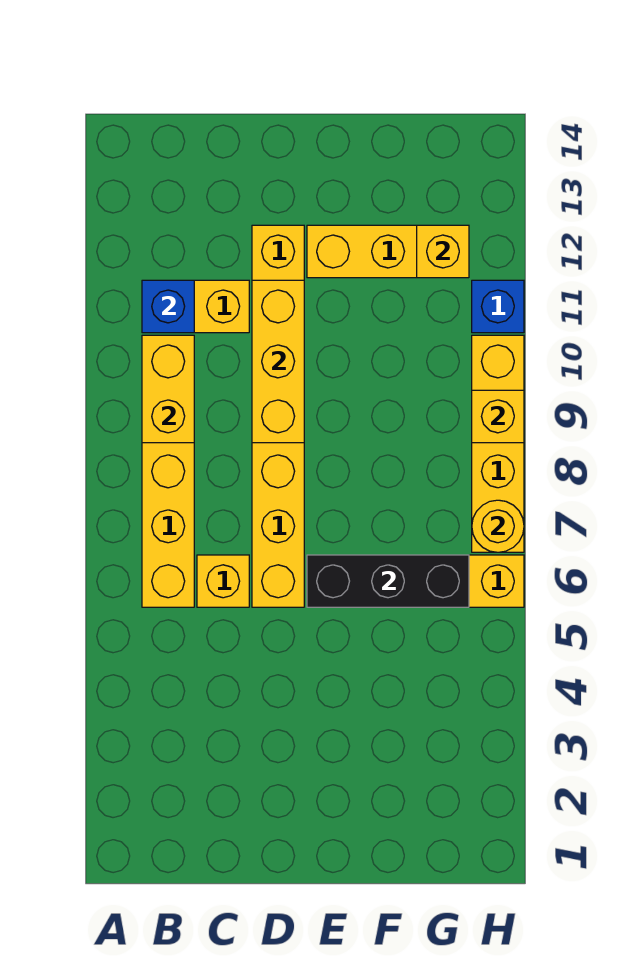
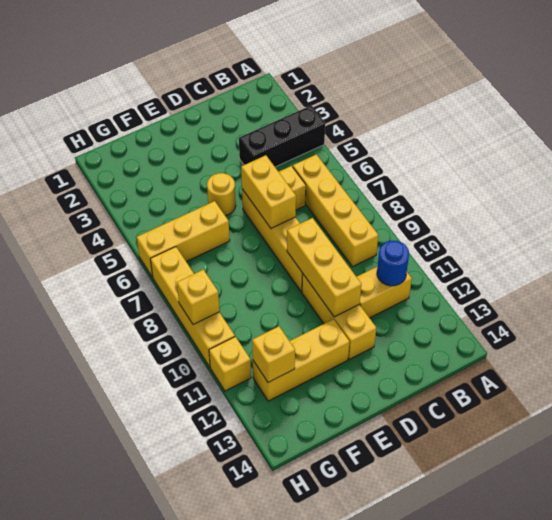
yellow 1x2 brick [142,335,194,443] -> yellow 1x2 brick moved to [241,155,296,228]
blue 1x1 brick [142,280,194,333] -> blue 1x1 round brick [377,241,409,286]
black 1x3 brick [307,555,469,607] -> black 1x3 brick moved to [239,105,325,167]
yellow 1x1 round brick [472,500,524,552] -> yellow 1x1 round brick moved to [207,173,236,216]
blue 1x1 brick [472,280,524,333] -> yellow 1x1 brick [209,337,251,391]

